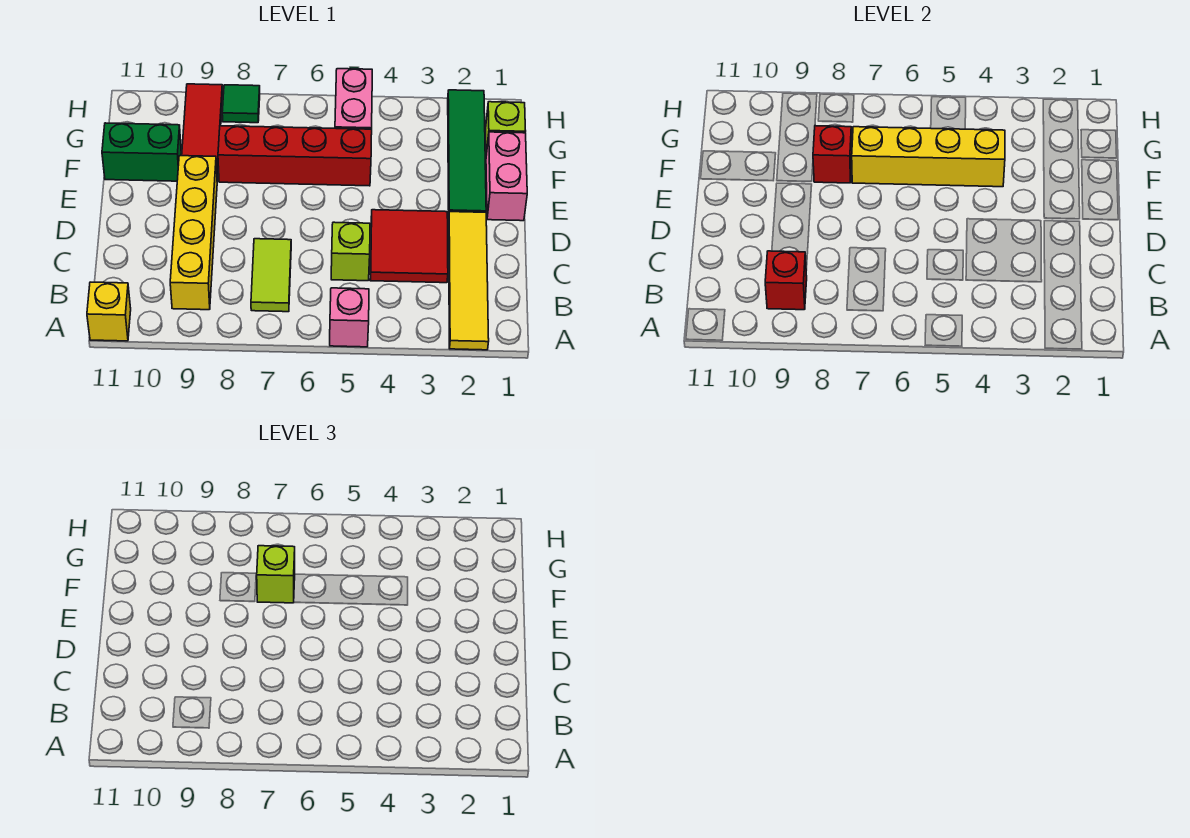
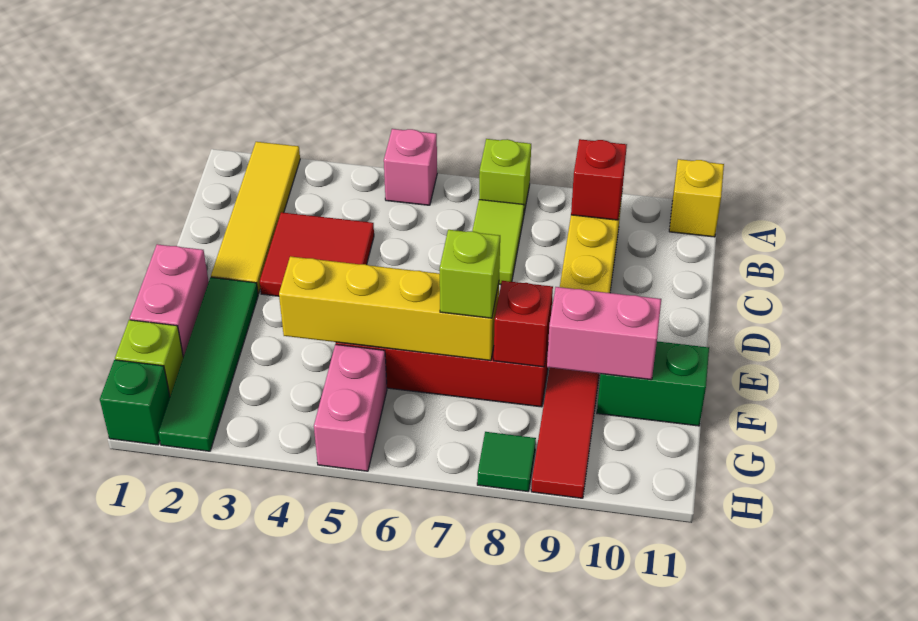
lime 1x1 brick [331,222,370,281] -> lime 1x1 brick moved to [479,139,531,213]
none -> pink 1x2 brick [547,287,661,380]
none -> green 1x1 brick [100,360,170,445]

